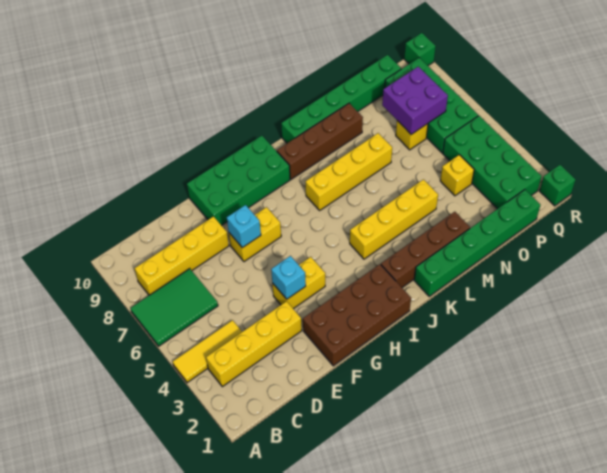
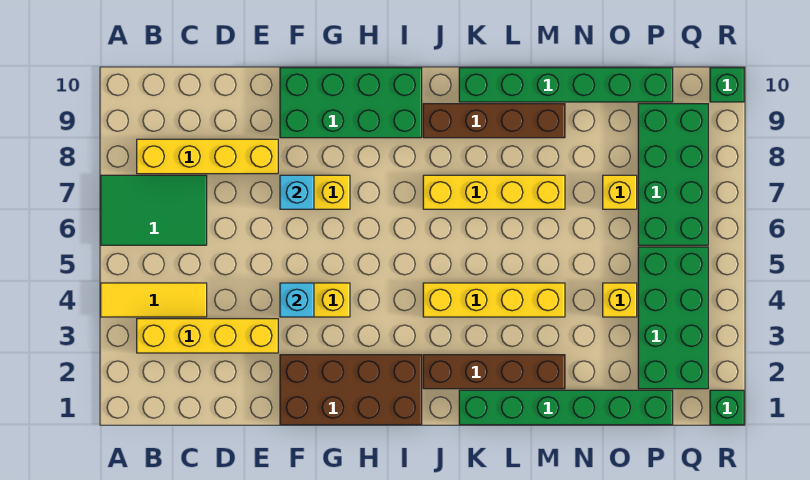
purple 2x2 brick [382,67,448,134] -> none

